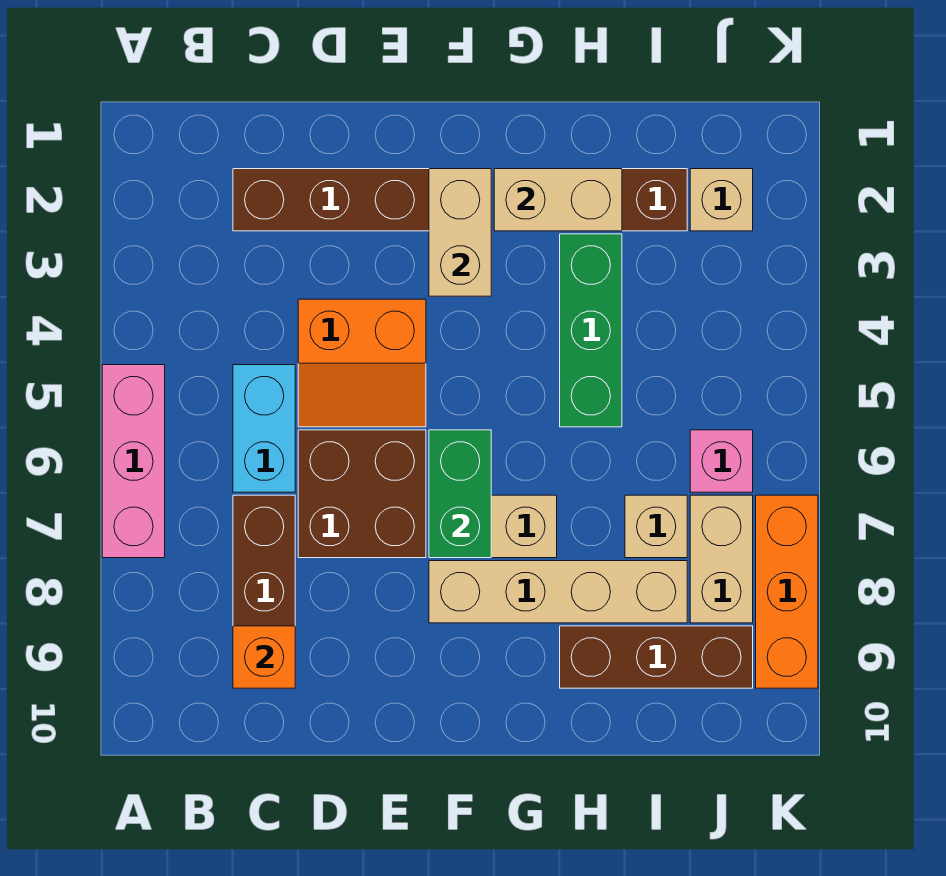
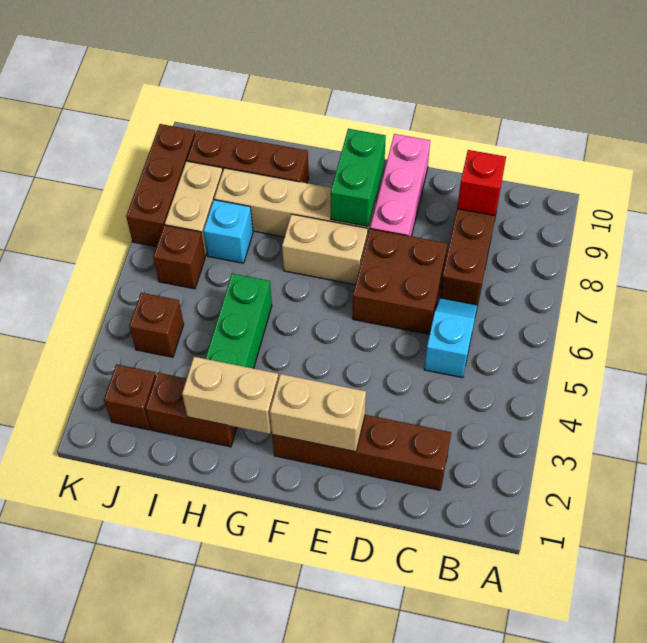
pink 1x3 brick [102,365,165,558] -> pink 1x3 brick moved to [370,134,430,236]
cyan 1x2 brick [233,365,295,492] -> cyan 1x2 slope [424,298,478,378]
orange 1x1 brick [233,626,295,688] -> red 1x1 brick [457,150,506,216]
orange 2x2 slope [298,299,426,427] -> none
tan 1x2 brick [429,169,491,296] -> tan 1x2 brick turned to [270,374,366,452]
green 1x2 brick [429,430,491,558] -> green 1x2 brick moved to [331,129,386,226]
tan 1x1 brick [625,495,687,558] -> cyan 1x1 brick [204,200,253,263]
tan 1x1 brick [690,169,753,231] -> brown 1x1 brick [104,364,156,430]
none -> brown 1x1 brick [129,293,184,357]
pink 1x1 brick [690,430,753,492] -> brown 1x1 brick [153,225,205,289]
orange 1x3 brick [756,495,818,688] -> brown 1x3 brick [126,124,195,247]

